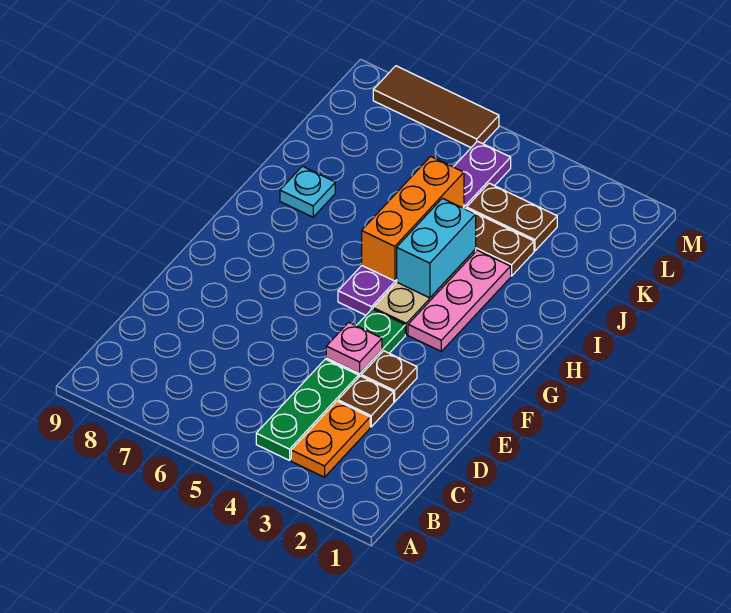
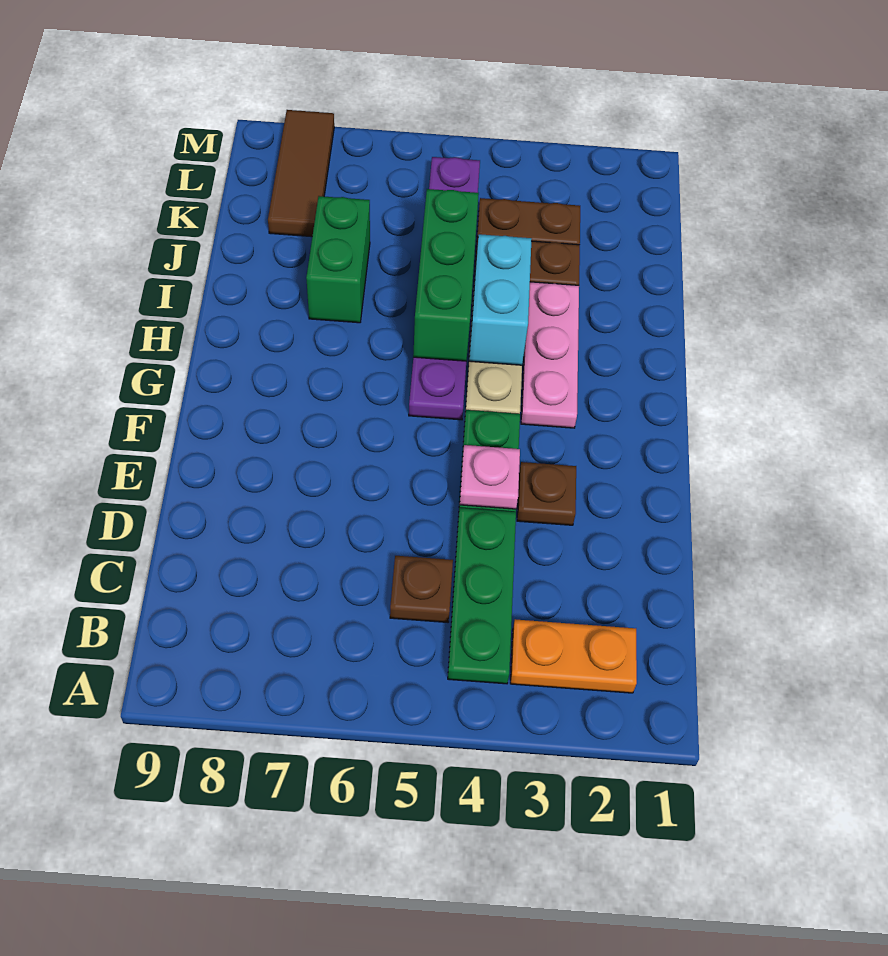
orange 1x2 plate [291,401,370,477] -> orange 1x2 plate turned to [510,619,637,693]
brown 1x1 plate [338,376,394,427] -> brown 1x1 plate moved to [390,556,453,622]
orange 1x3 brick [362,156,464,281] -> green 1x3 brick [413,189,479,361]
none -> green 1x2 brick [306,196,370,323]
cyan 1x1 plate [280,166,335,217] -> none
brown 1x3 tile [373,66,499,147] -> brown 1x3 tile turned to [268,110,334,237]

